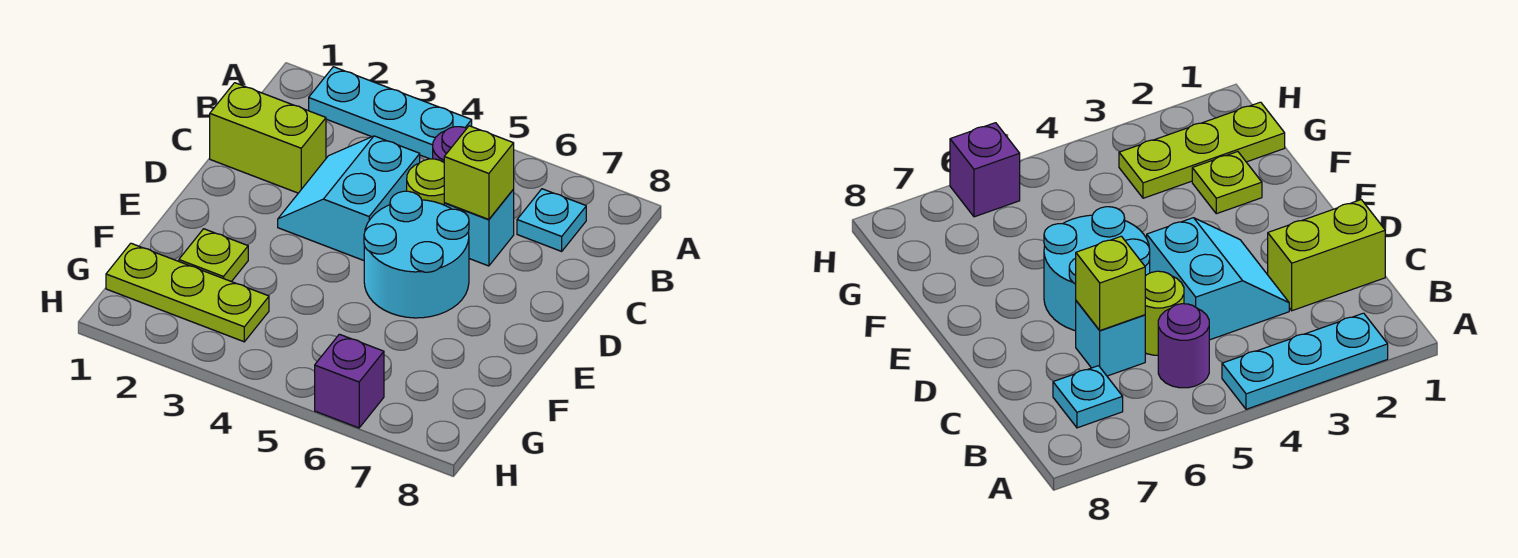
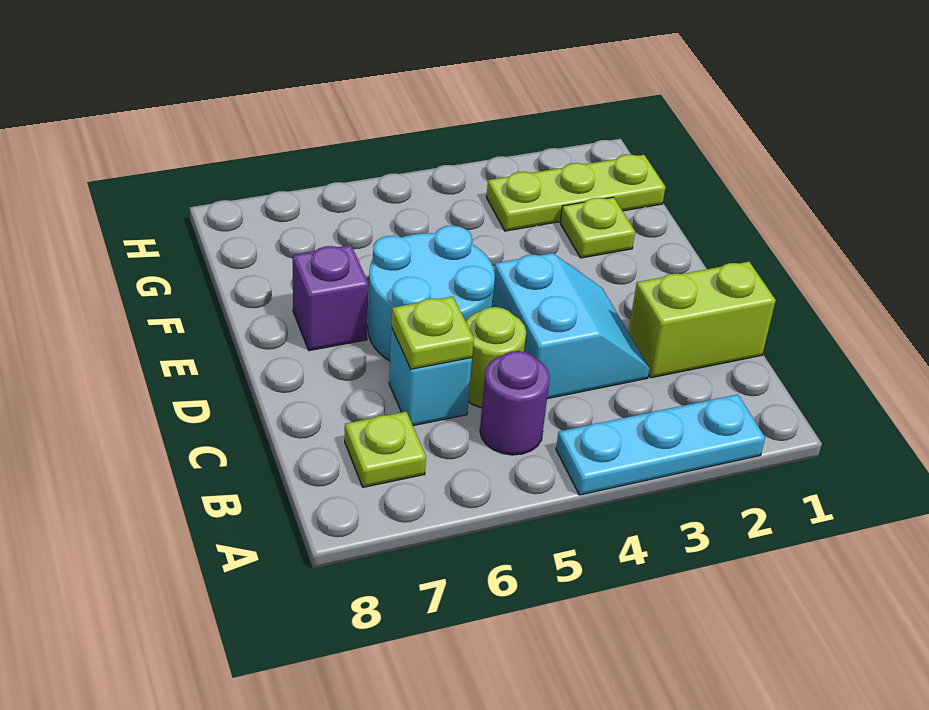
cyan 1x1 plate [517,189,586,251] -> lime 1x1 plate [345,412,426,487]
lime 1x1 brick [444,126,514,219] -> lime 1x1 plate [392,297,474,369]
purple 1x1 brick [315,334,384,428] -> purple 1x1 brick moved to [293,245,368,351]

